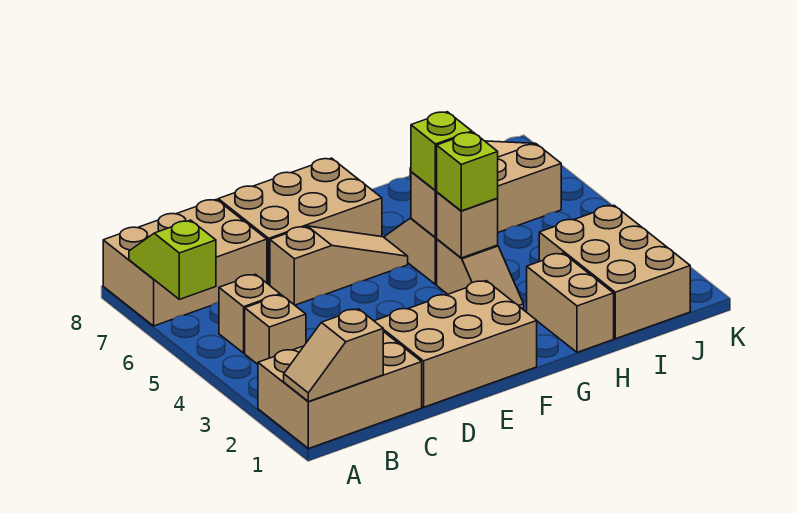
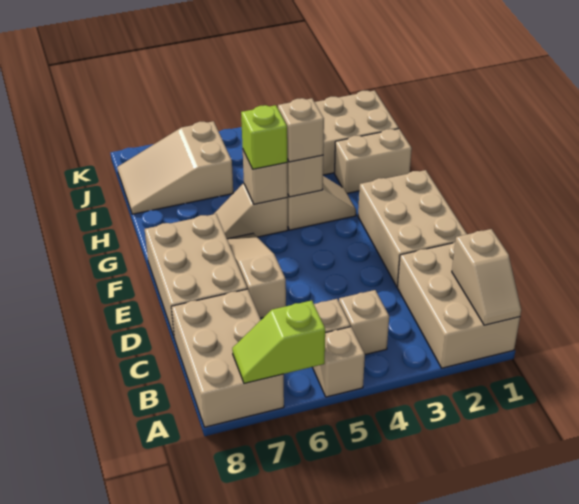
none -> tan 1x1 brick [313,327,365,397]
lime 1x1 brick [437,132,498,211] -> tan 1x1 brick [278,98,324,162]

